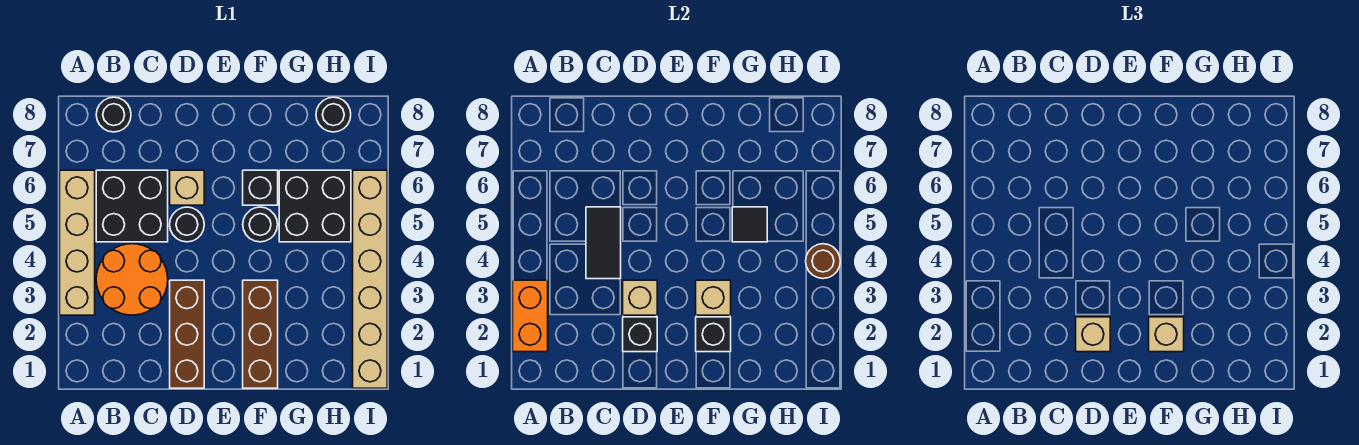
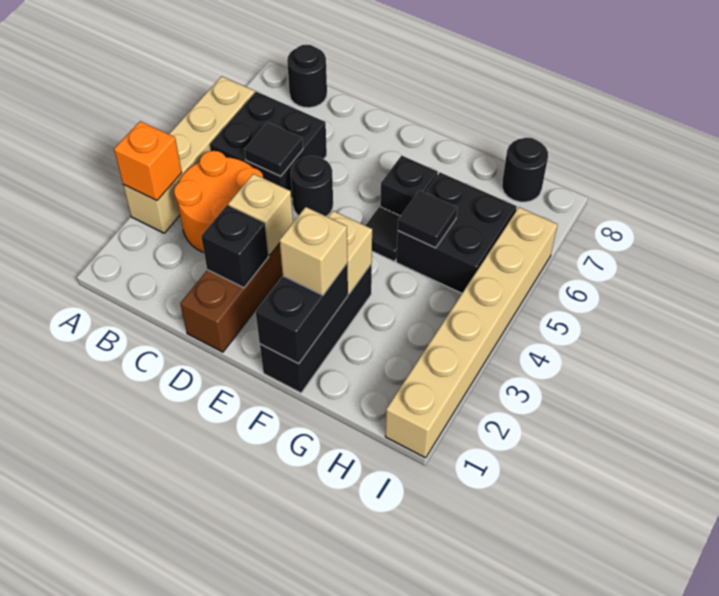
orange 1x2 brick [513,280,548,352] -> orange 1x1 brick [114,121,182,201]
black 1x2 tile [586,207,621,279] -> black 1x1 tile [244,122,303,176]
tan 1x1 brick [1076,317,1110,352] -> none
tan 1x1 brick [170,170,204,205] -> none
brown 1x3 brick [243,280,278,388] -> black 1x3 brick [260,264,372,393]
black 1x1 brick [696,317,731,352] -> black 1x2 brick [256,263,348,364]
black 1x1 round brick [243,207,278,242] -> black 1x1 tile [365,207,400,261]
brown 1x1 round brick [806,244,840,279] -> none

